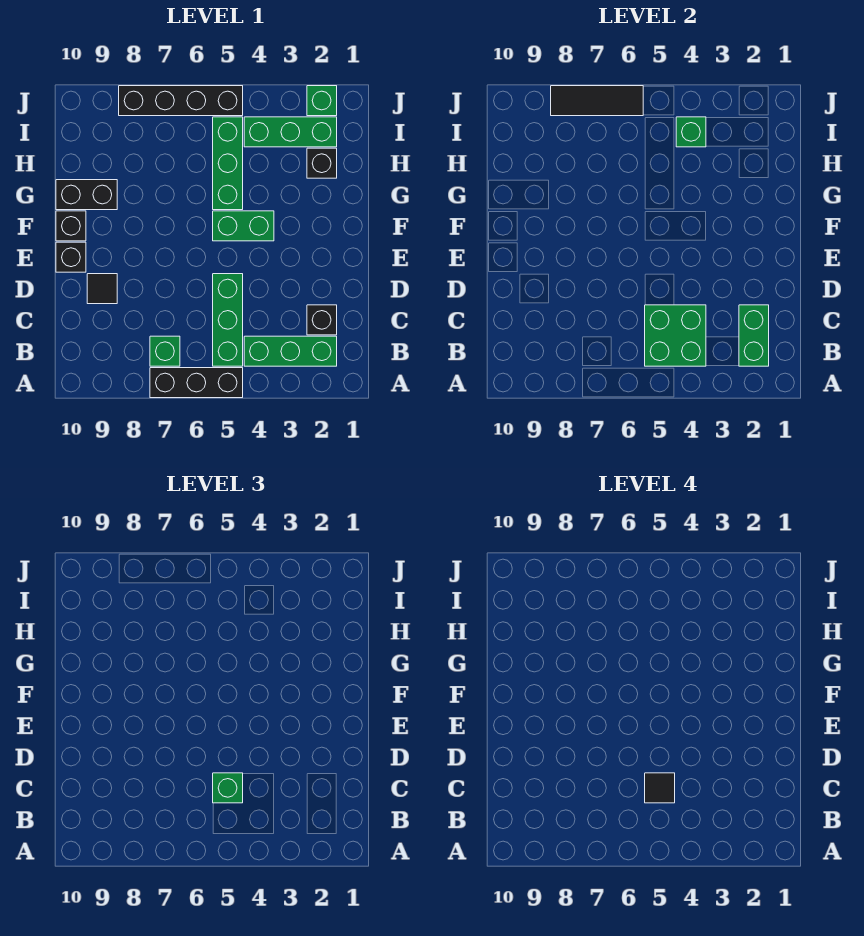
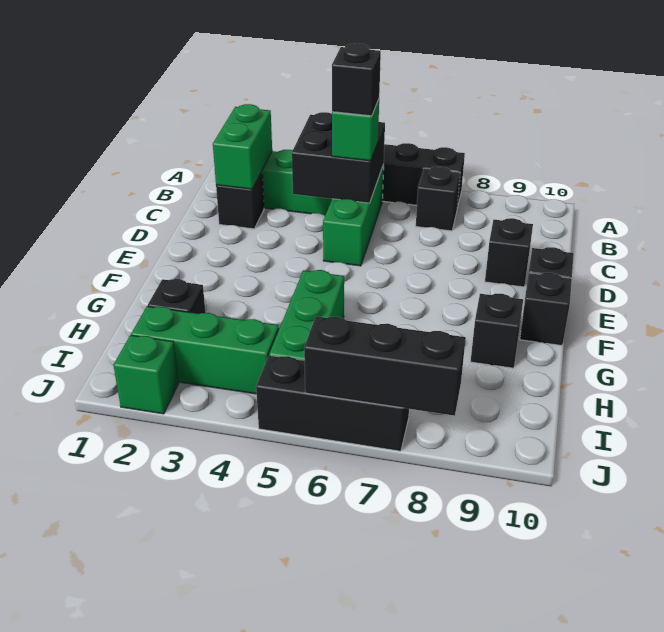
green 2x2 brick [645,305,706,366] -> black 2x2 brick [292,112,385,203]
green 1x1 brick [150,336,180,366] -> black 1x1 brick [416,167,460,231]
black 1x1 tile [645,773,675,803] -> black 1x1 brick [332,43,381,116]
black 1x1 tile [87,274,117,304] -> black 1x1 brick [485,218,533,287]
green 1x2 brick [213,211,274,241] -> none
black 1x2 brick [56,180,117,210] -> black 1x1 brick [470,294,523,368]
green 1x1 brick [676,117,706,147] -> none
black 1x4 brick [119,86,243,116] -> black 1x3 brick [256,356,409,451]
black 1x3 tile [551,86,643,116] -> black 1x3 brick [304,316,466,416]

